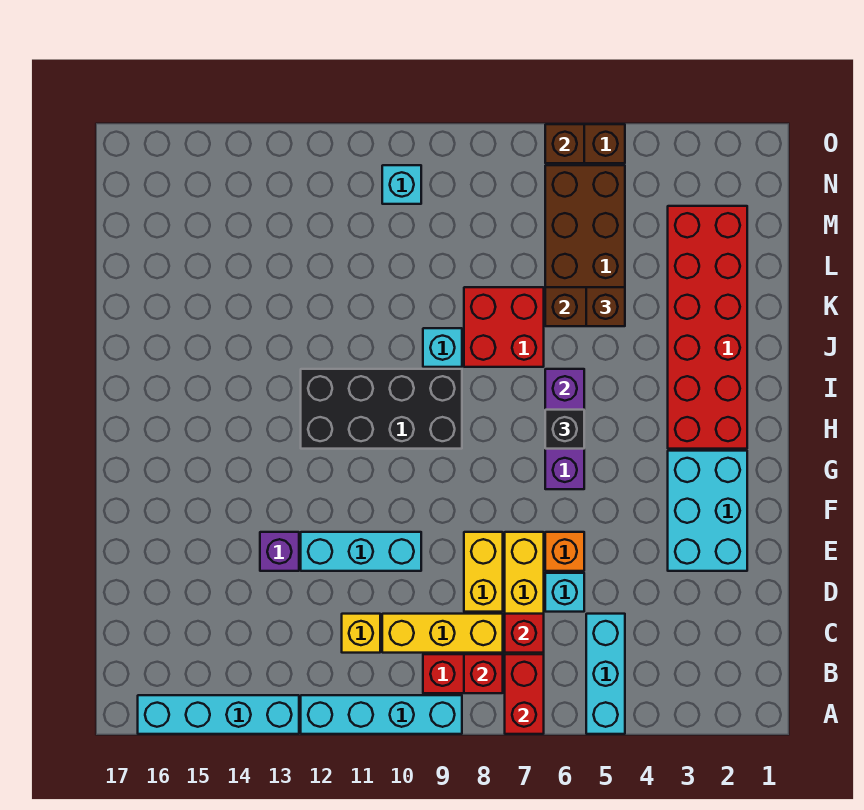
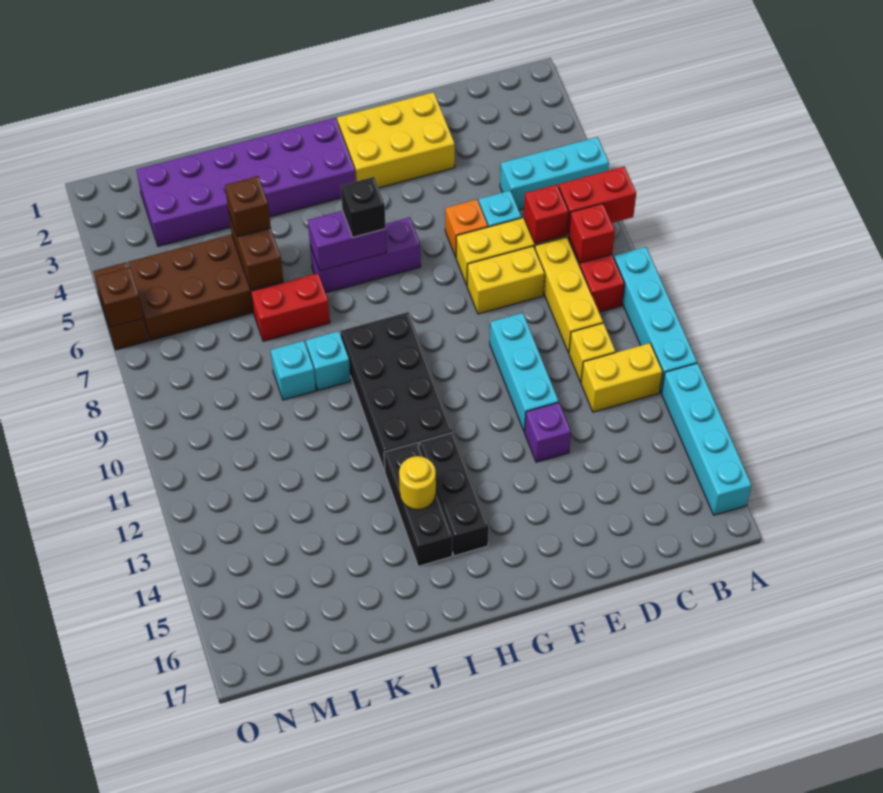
none -> yellow 1x2 brick [581,343,663,412]
cyan 2x3 brick [668,451,747,571] -> yellow 2x3 brick [337,92,455,188]
red 2x6 brick [668,206,747,449] -> purple 2x6 brick [137,118,356,246]
none -> black 1x3 brick [420,433,489,556]
none -> black 1x3 brick [384,443,452,566]
none -> yellow 1x1 round brick [399,456,436,510]
red 2x2 brick [464,287,544,367] -> red 1x2 brick [251,273,330,341]
cyan 1x1 brick [382,165,421,204] -> cyan 1x1 brick moved to [271,341,316,400]

